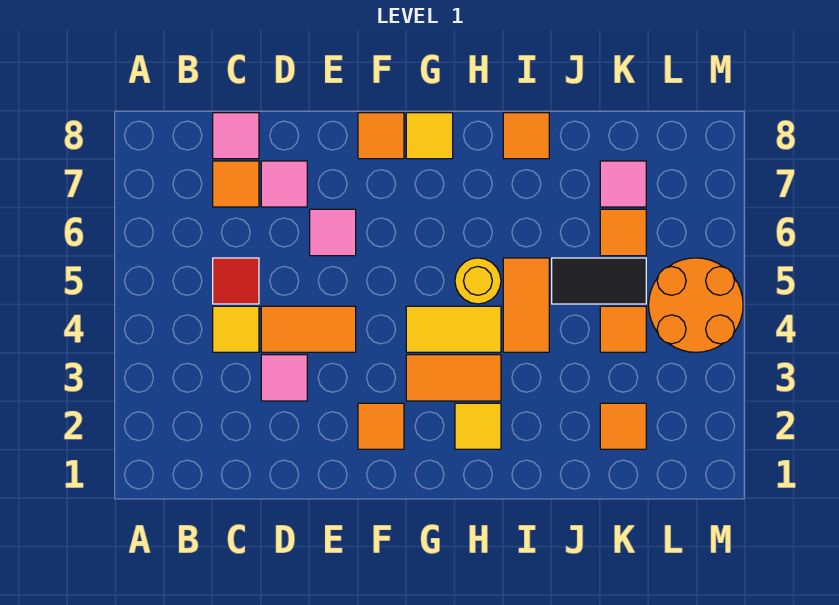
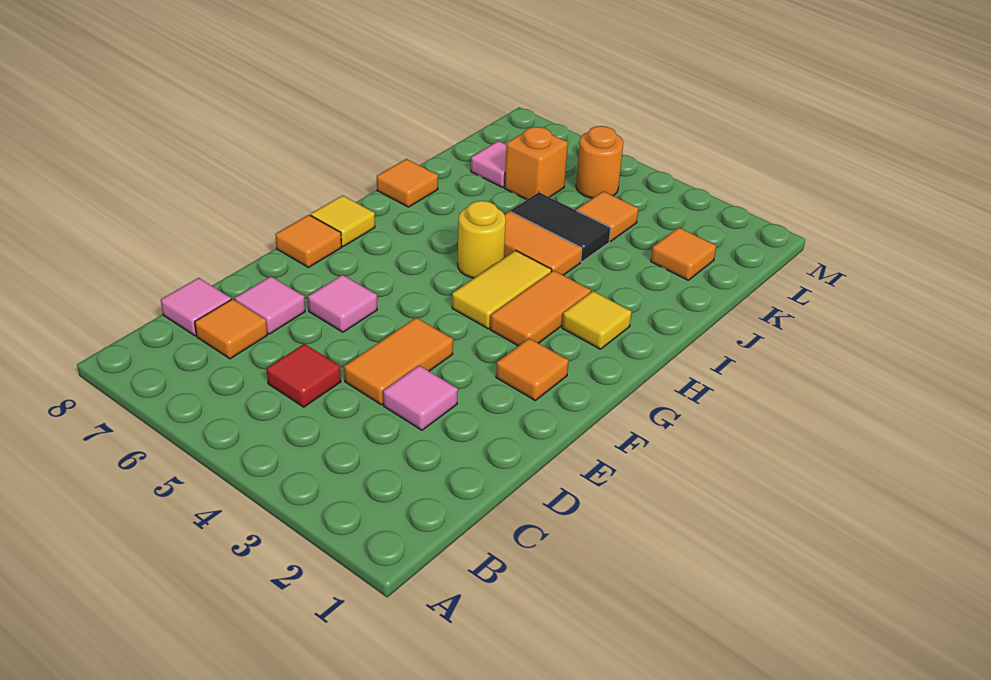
yellow 1x1 tile [213,306,259,352] -> none
black 1x2 tile [552,258,646,304] -> black 1x2 tile turned to [511,192,611,262]
orange 1x1 tile [600,209,646,256] -> orange 1x1 brick [504,126,568,200]
orange 2x2 round brick [649,258,743,352] -> orange 1x1 round brick [576,126,623,198]

